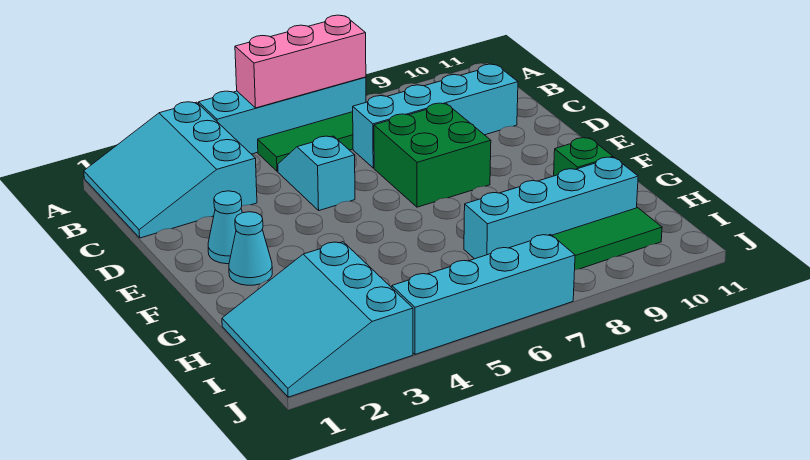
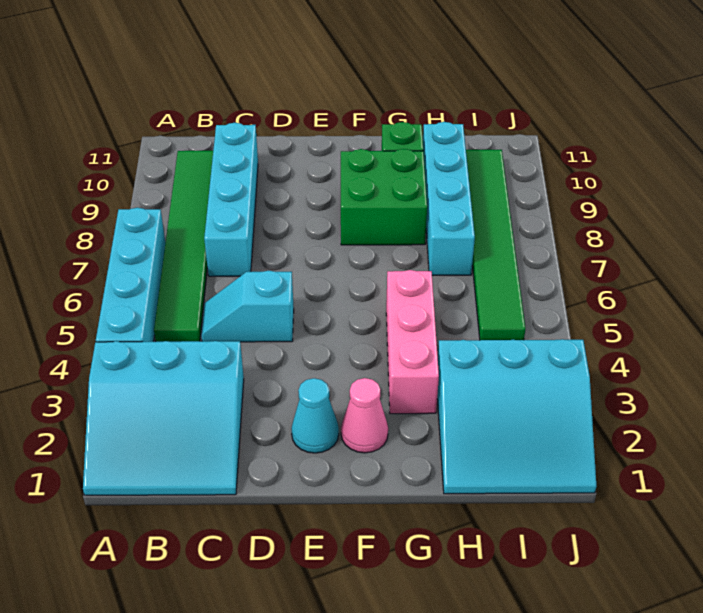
pink 1x3 brick [235,15,366,108] -> pink 1x3 brick moved to [386,270,439,414]
green 2x2 brick [374,103,491,207] -> green 2x2 brick moved to [341,149,427,245]
cyan 1x1 cone [229,212,272,285] -> pink 1x1 cone [341,378,388,453]
cyan 1x4 brick [392,234,575,354] -> none

